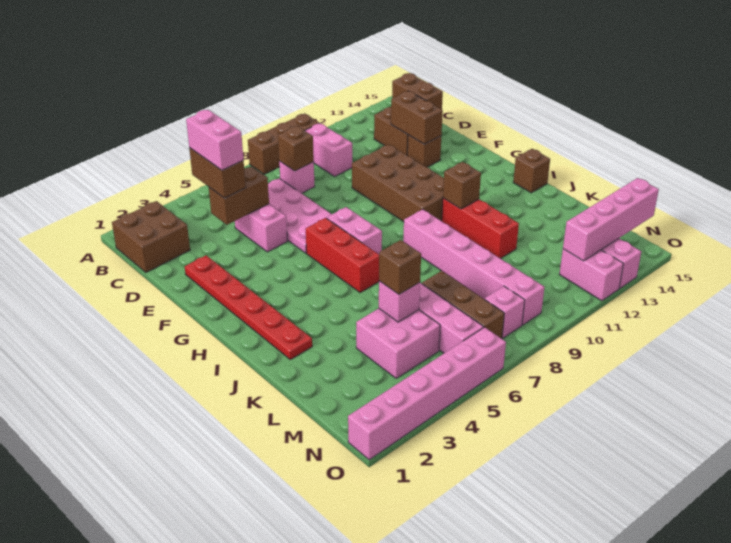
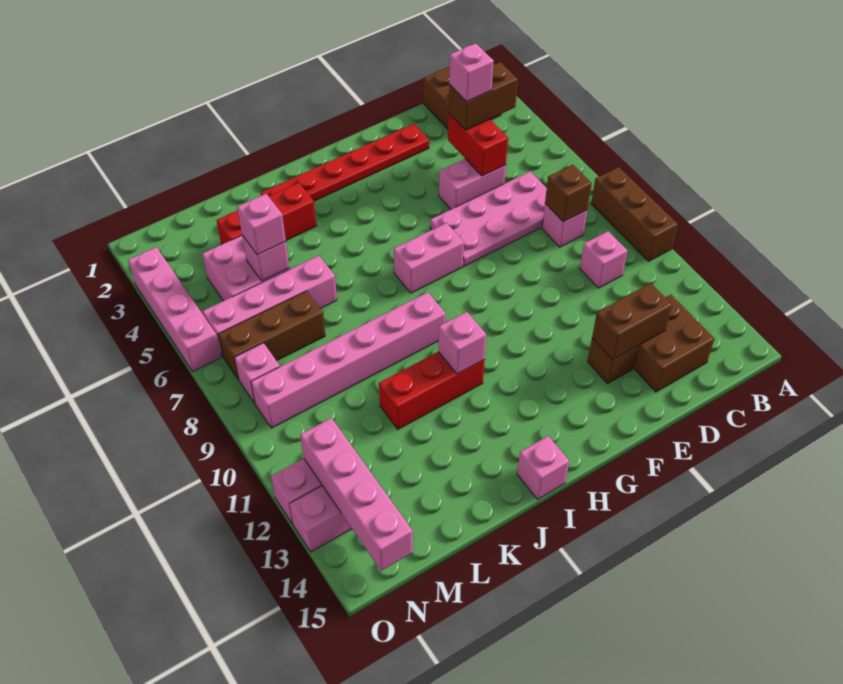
pink 1x2 brick [305,123,352,176] -> pink 1x1 brick [580,231,627,288]
pink 1x2 brick [186,110,244,170] -> pink 1x1 brick [449,43,493,102]
brown 1x2 brick [392,73,443,109] -> none
brown 1x2 brick [209,166,269,225] -> red 1x2 brick [448,114,508,176]
brown 2x4 brick [352,144,444,222] -> none
red 1x3 brick [306,218,379,293] -> red 1x3 brick moved to [217,183,316,245]
brown 1x1 brick [443,162,481,209] -> pink 1x1 brick [438,312,486,374]
brown 1x1 brick [513,149,550,193] -> pink 1x1 brick [517,436,569,499]
brown 1x1 brick [379,240,421,294] -> pink 1x1 brick [237,194,286,255]
pink 1x6 brick [348,327,506,460] -> pink 1x4 brick [128,247,221,372]

